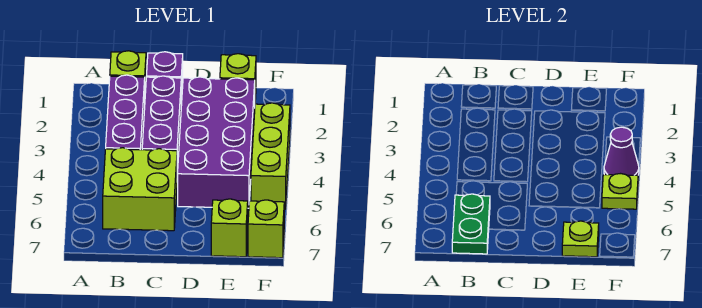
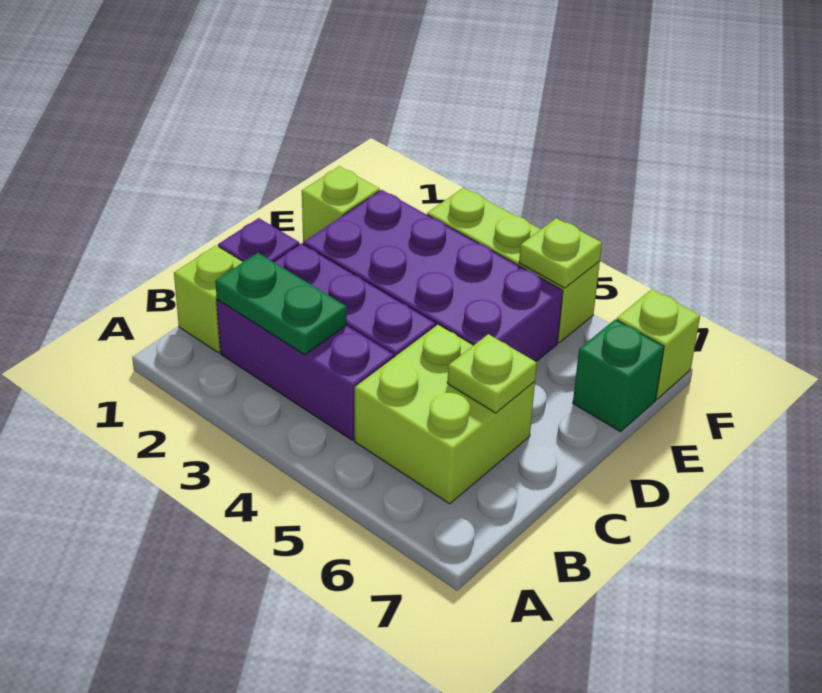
green 1x2 plate [452,194,490,254] -> green 1x2 plate moved to [215,253,347,355]
lime 1x1 brick [211,199,248,257] -> green 1x1 brick [573,319,664,432]
lime 1x1 plate [562,221,599,257] -> lime 1x1 plate moved to [447,334,537,413]
purple 1x1 cone [604,127,639,175] -> none

